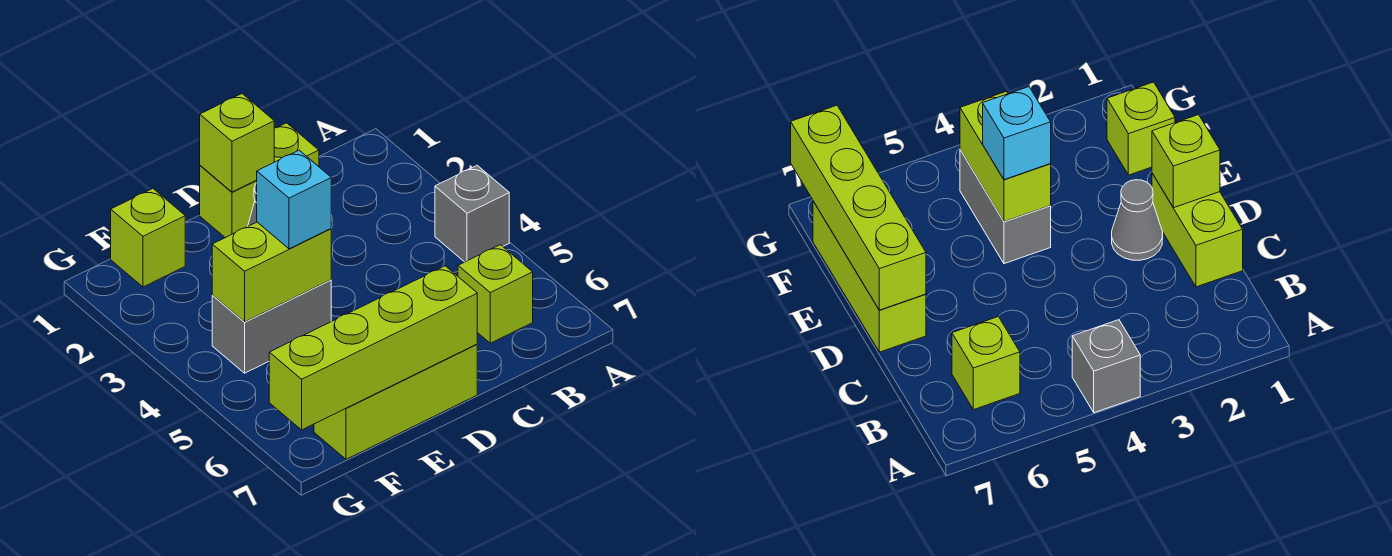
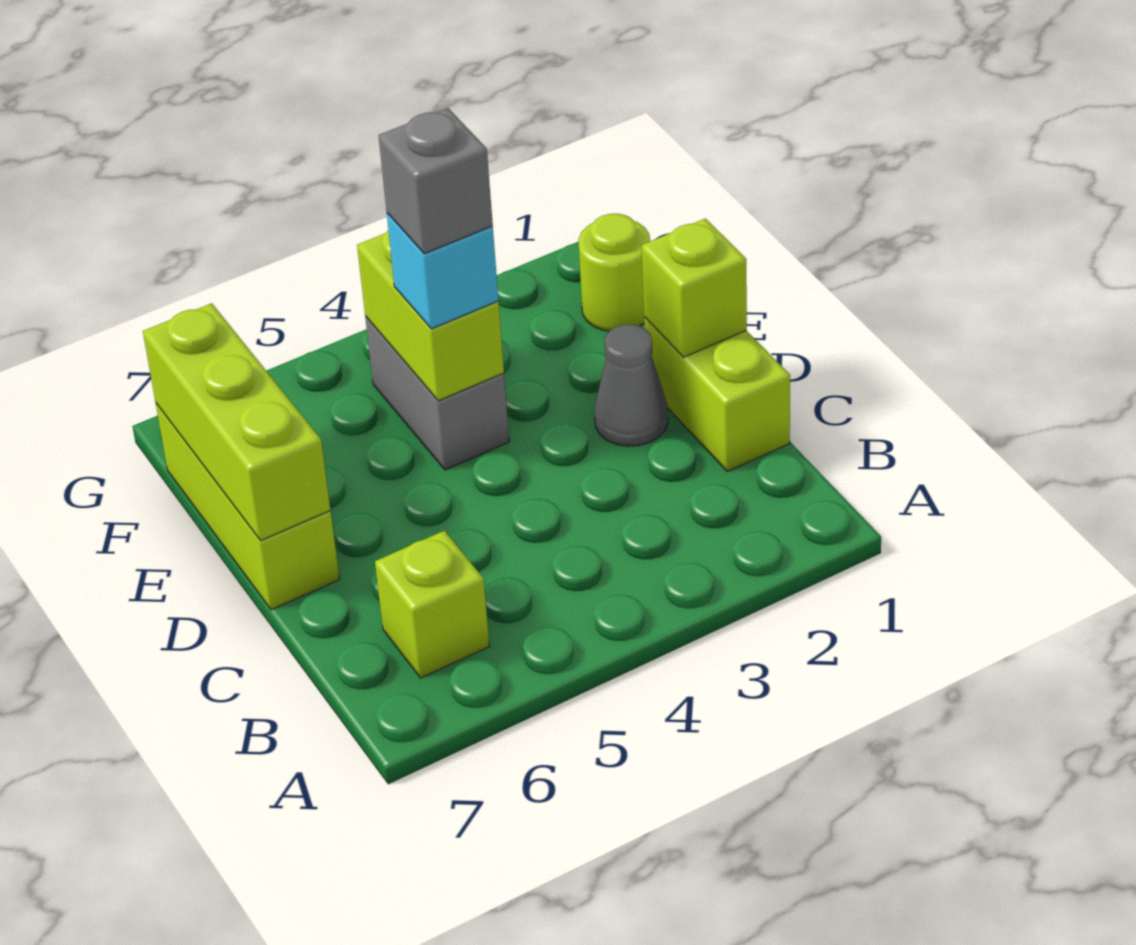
grey 1x1 brick [435,165,509,262] -> grey 1x1 brick moved to [378,108,493,254]
lime 1x4 brick [269,266,477,430] -> lime 1x3 brick [143,303,330,541]
lime 1x1 brick [111,189,185,287] -> lime 1x1 round brick [578,214,650,331]

